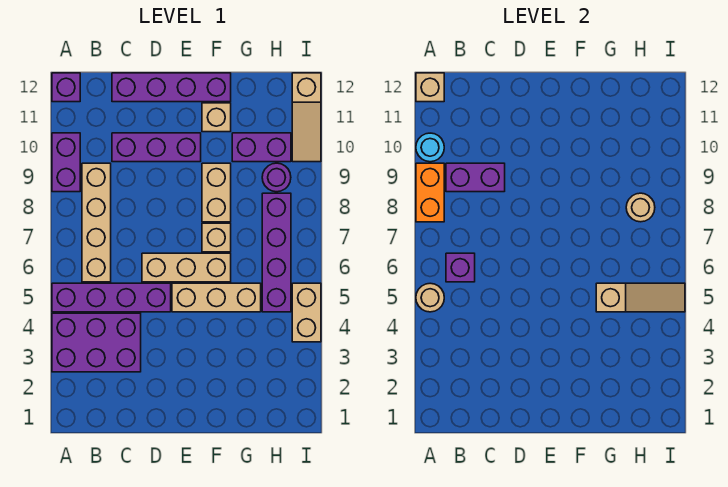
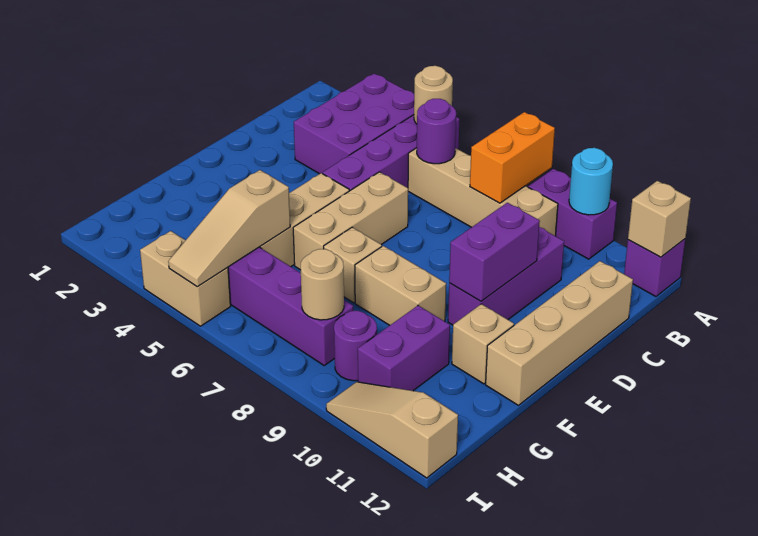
orange 1x2 brick [416,163,444,222] -> orange 1x2 brick turned to [470,112,555,203]
purple 1x1 brick [446,253,475,282] -> purple 1x1 round brick [417,99,456,164]
purple 1x2 brick [446,163,505,192] -> purple 1x2 brick moved to [449,203,540,301]
purple 1x4 brick [112,73,231,102] -> tan 1x4 brick [486,261,633,405]

